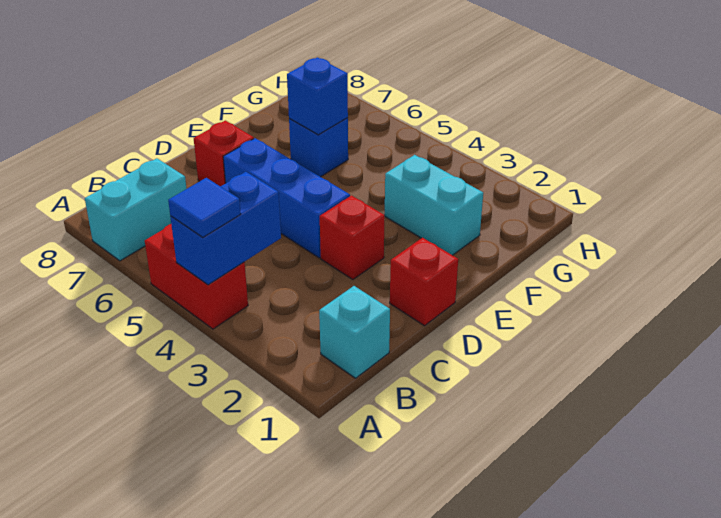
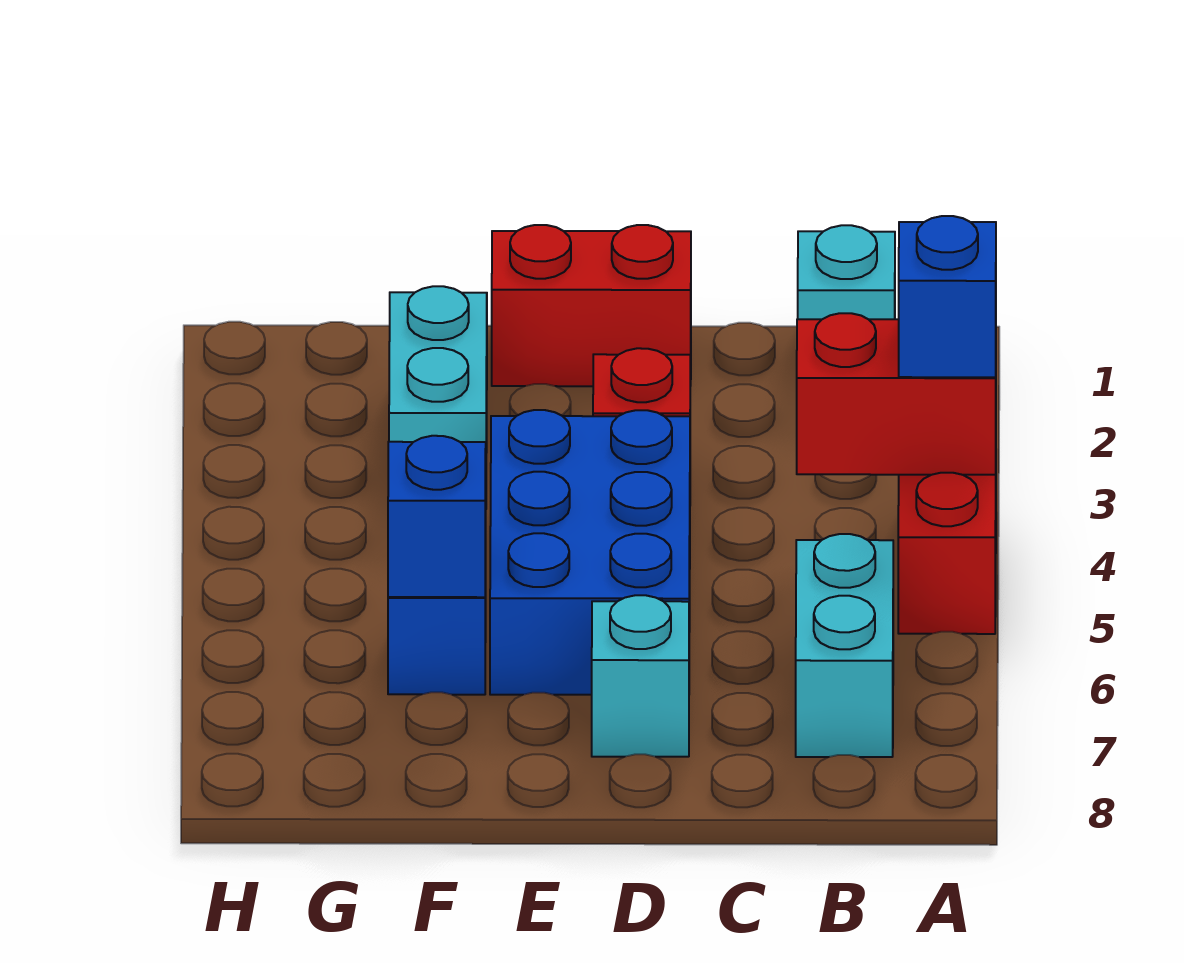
blue 1x2 brick [170,172,281,285] -> red 1x2 brick [797,313,996,475]
blue 1x1 tile [168,178,241,237] -> blue 1x1 brick [899,216,996,377]
cyan 1x2 brick [85,158,187,261] -> cyan 1x2 brick turned to [796,534,893,757]
red 1x1 brick [390,238,458,326] -> red 1x2 brick [492,225,691,386]
blue 1x3 brick [223,138,350,258] -> blue 2x3 brick [490,410,690,695]
red 1x1 brick [194,120,254,186] -> cyan 1x1 brick [592,595,689,757]

